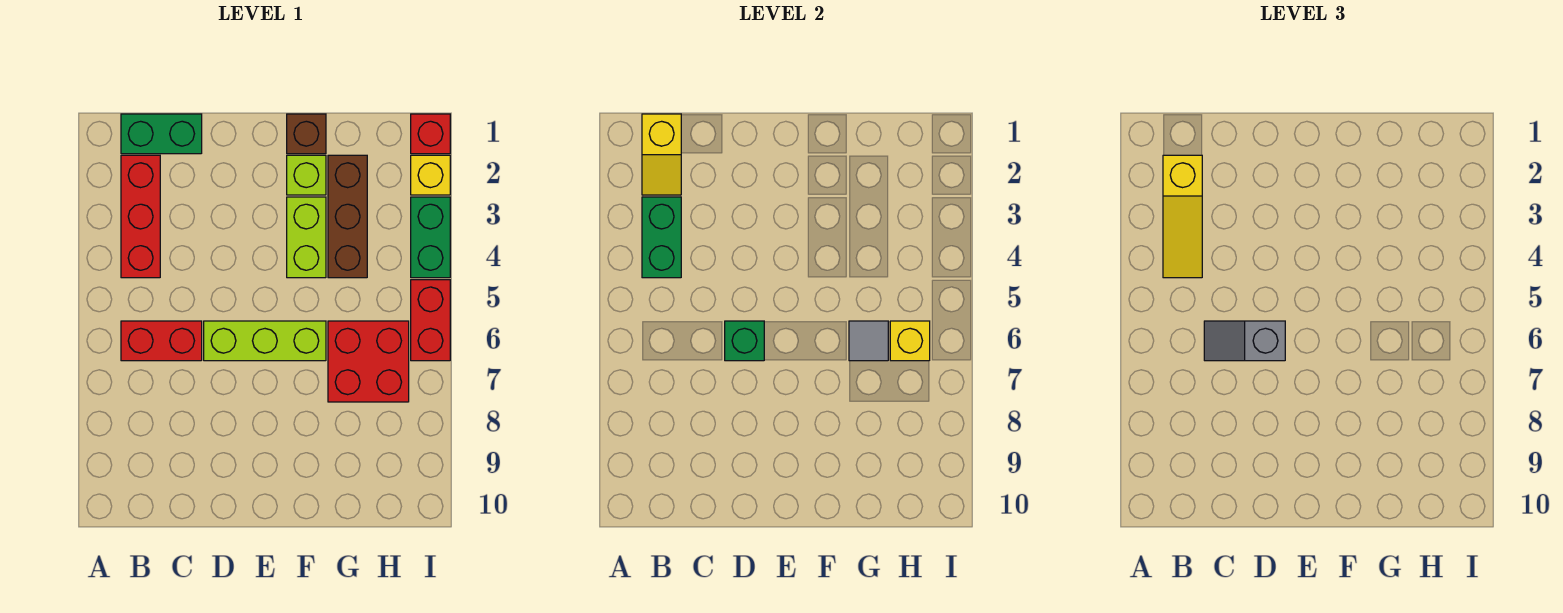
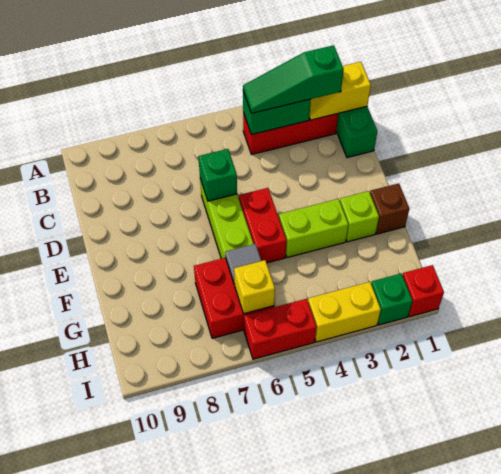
yellow 1x3 slope [1163,155,1202,278] -> green 1x3 slope [243,45,344,113]
red 1x2 brick [121,321,202,361] -> red 1x2 brick moved to [239,188,287,263]
grey 1x2 slope [1204,321,1285,361] -> none
brown 1x3 brick [328,155,367,278] -> none
yellow 1x1 brick [411,155,450,195] -> green 1x1 brick [371,273,413,325]
green 1x2 brick [411,197,450,278] -> yellow 1x2 brick [308,282,381,342]

